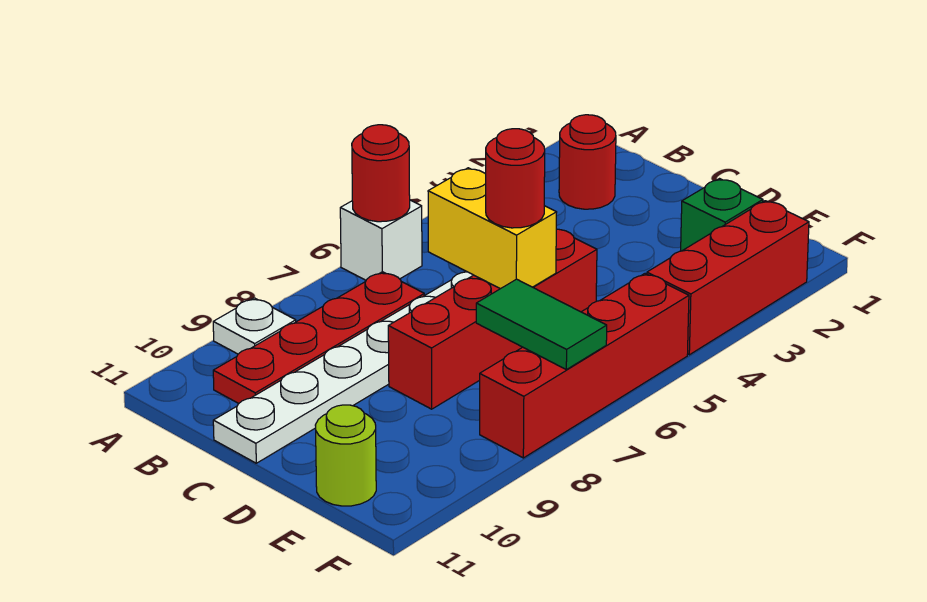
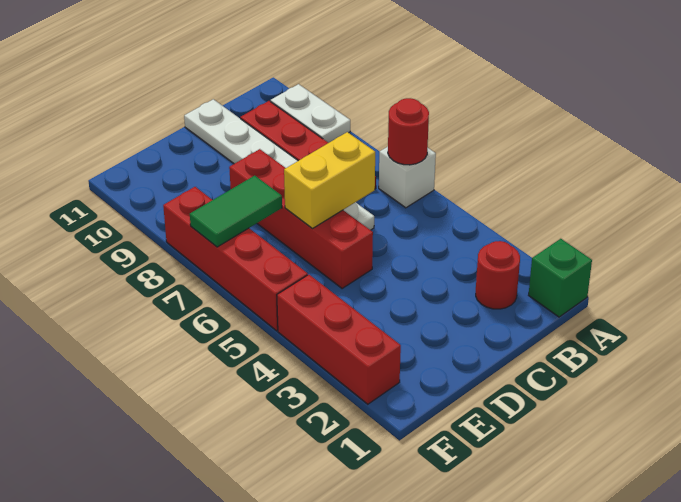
white 1x1 plate [213,298,296,354] -> white 1x2 plate [271,84,350,143]
red 1x1 round brick [486,129,545,228] -> none
green 1x1 brick [681,179,763,251] -> green 1x1 brick moved to [529,239,592,317]
lime 1x1 round brick [315,405,376,506] -> none

